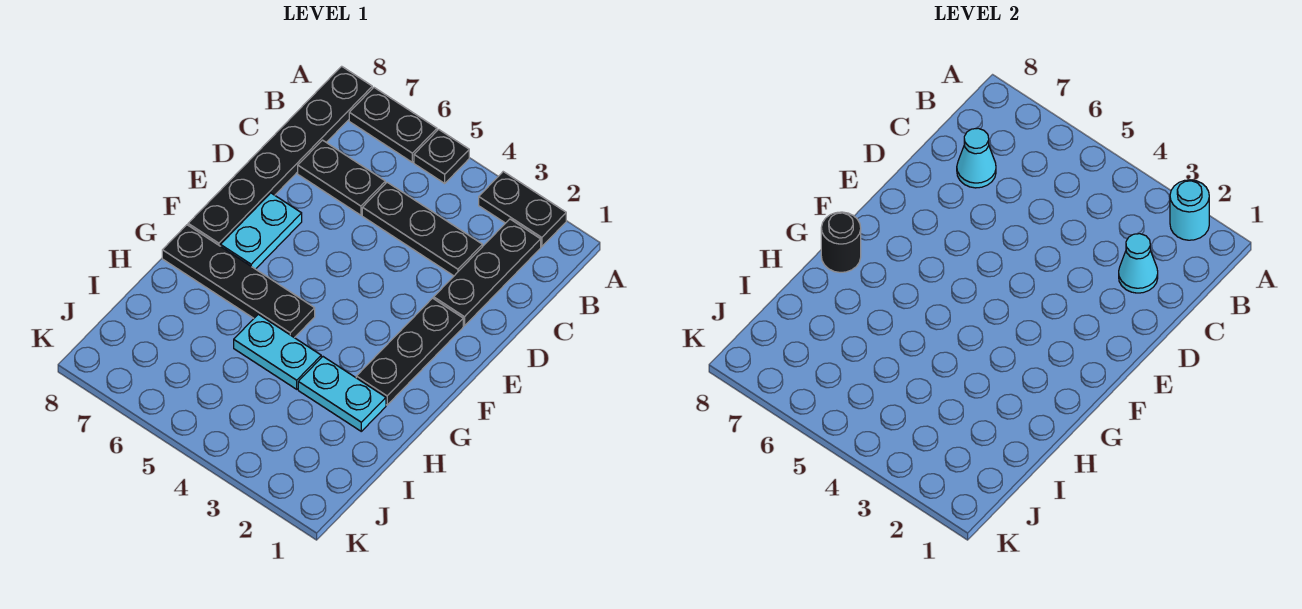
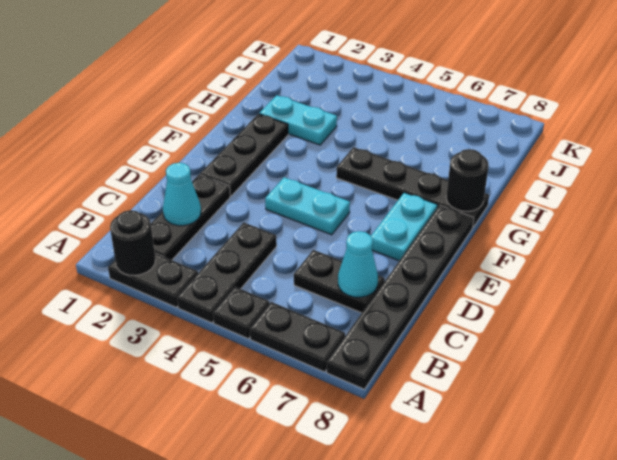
cyan 1x1 round brick [1170,180,1209,240] -> black 1x1 round brick [110,210,155,275]
black 1x3 plate [362,182,482,276] -> black 1x3 plate turned to [177,222,277,323]
cyan 1x2 plate [234,314,321,389] -> cyan 1x2 plate moved to [265,177,350,235]

